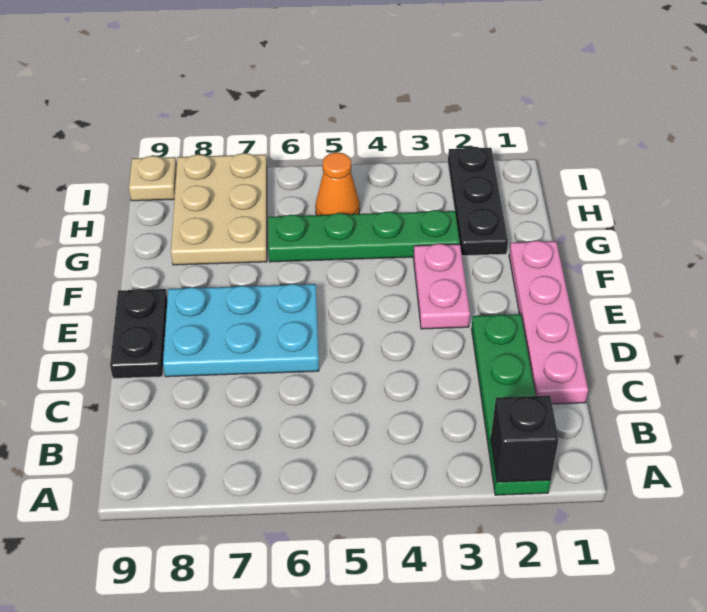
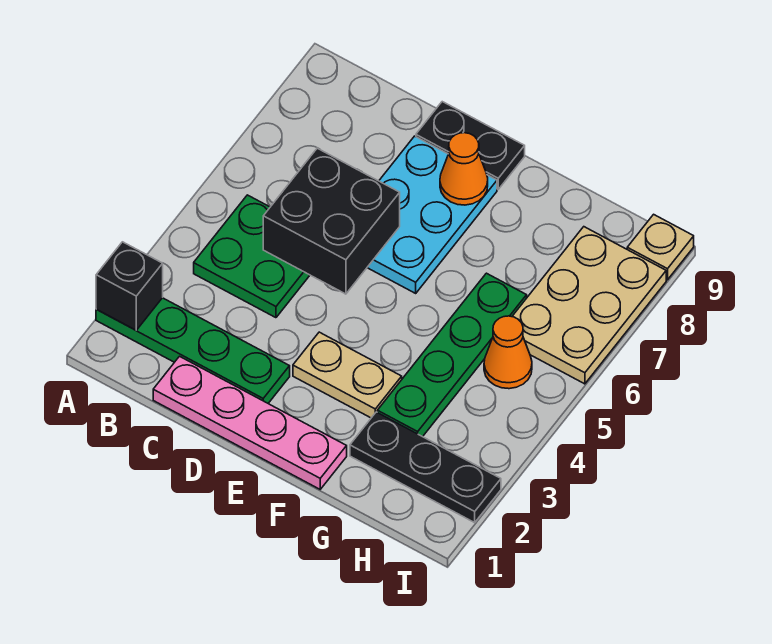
none -> green 2x2 plate [194,195,310,318]
none -> black 2x2 brick [263,148,400,294]
pink 1x2 plate [413,244,470,329] -> tan 1x2 plate [293,332,402,418]
none -> orange 1x1 cone [440,133,488,205]
tan 2x3 plate [171,153,267,265] -> tan 2x3 plate turned to [512,227,666,384]

